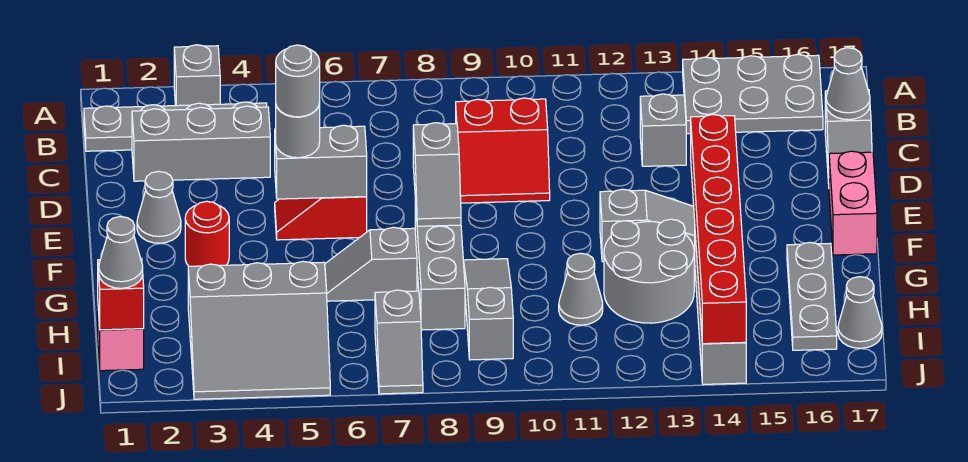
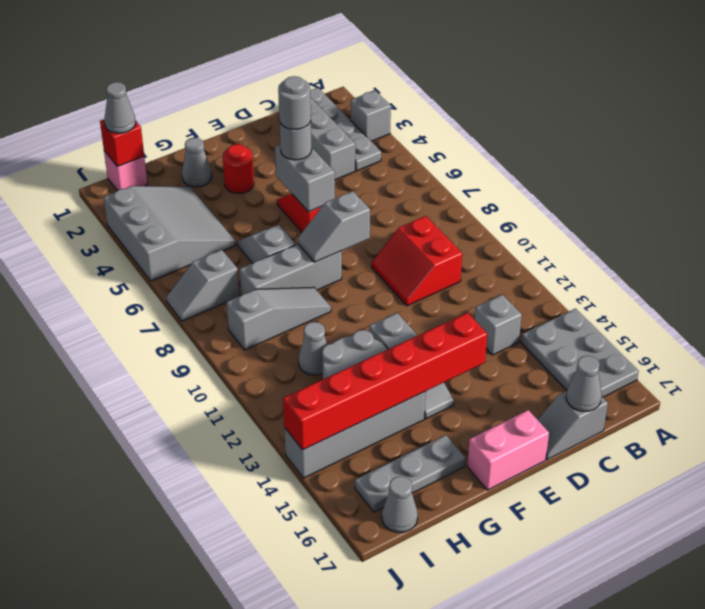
grey 1x1 cone [137,171,181,243] -> grey 1x1 cone moved to [182,138,212,187]
grey 3x3 slope [188,261,330,399] -> grey 3x3 slope turned to [104,186,236,281]

